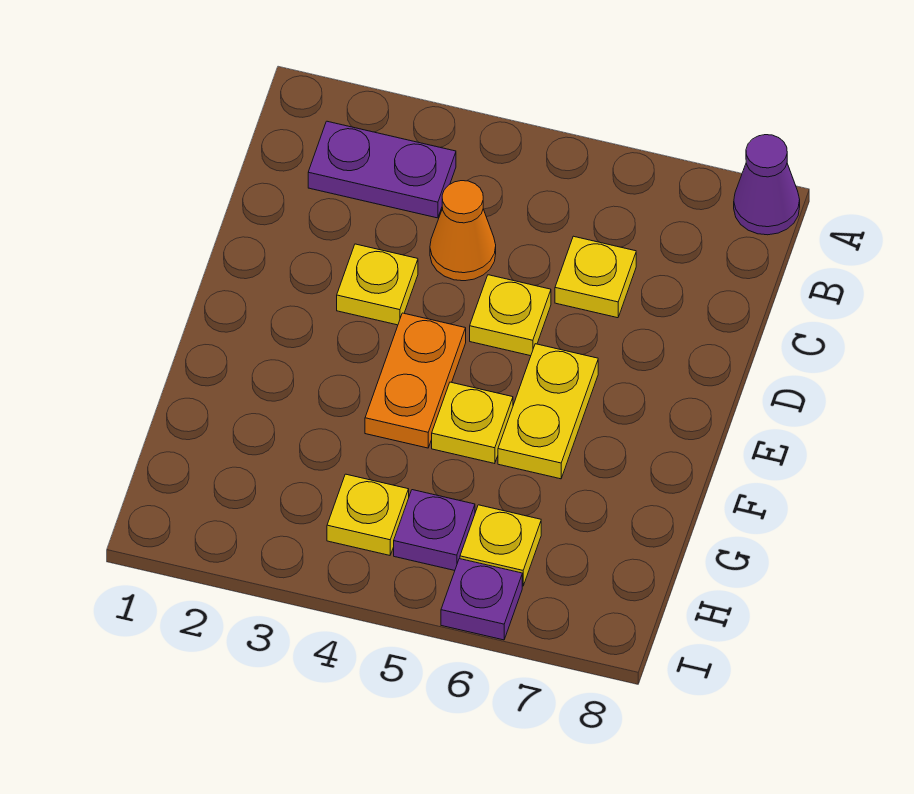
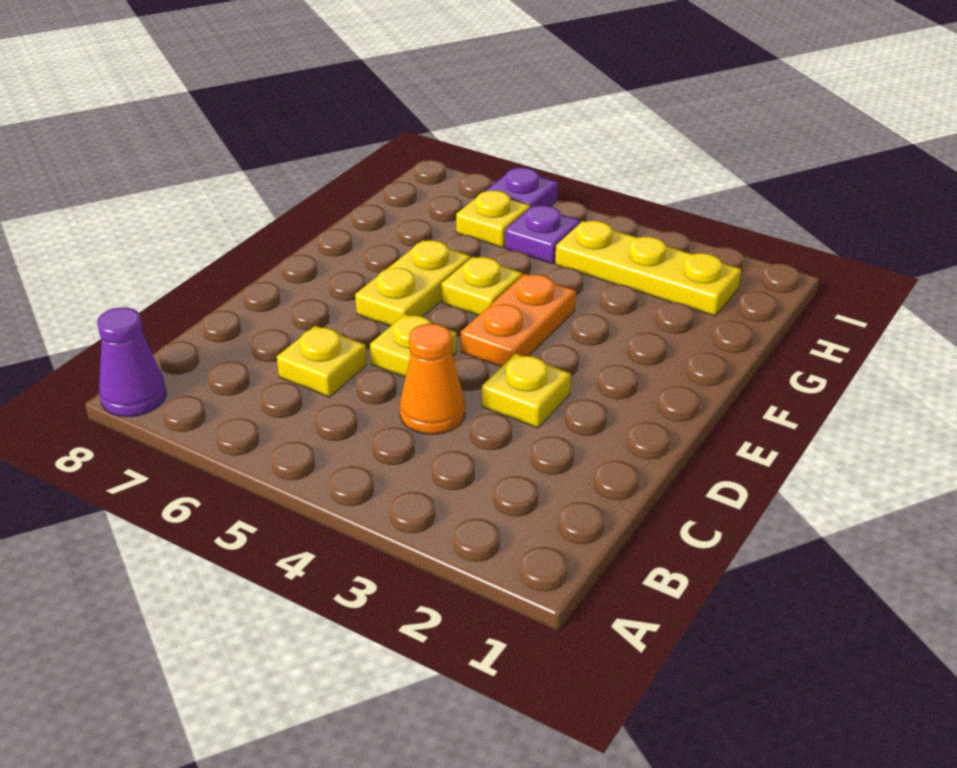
purple 1x2 plate [308,121,456,218] -> none
yellow 1x1 plate [327,474,409,555] -> yellow 1x3 plate [555,221,741,316]

